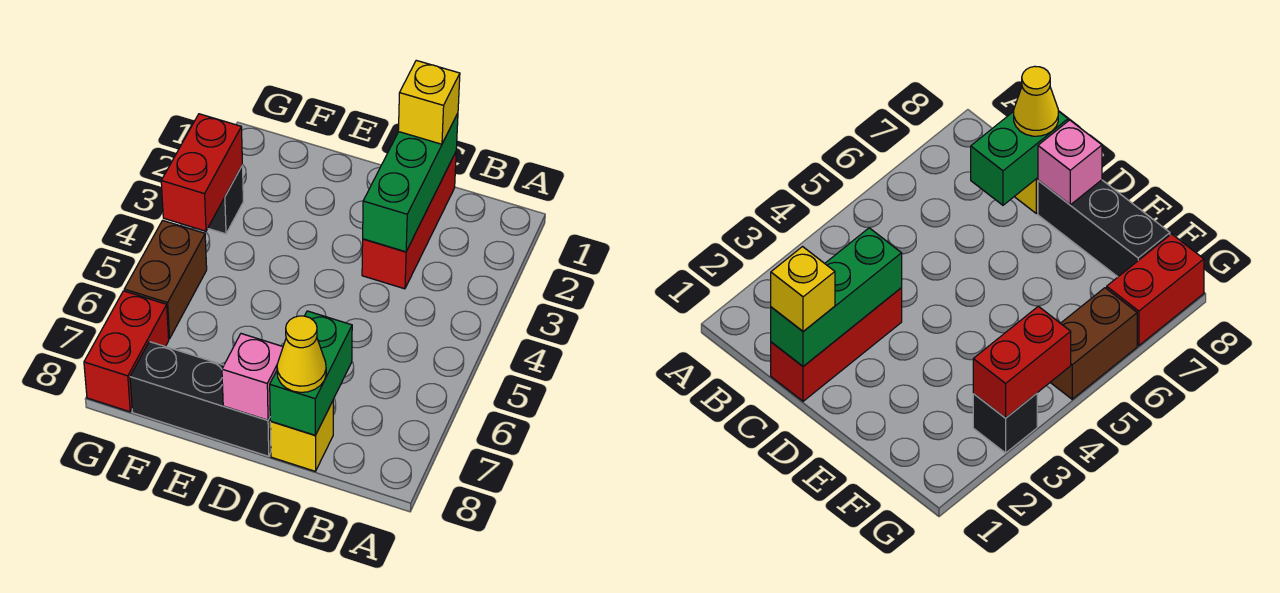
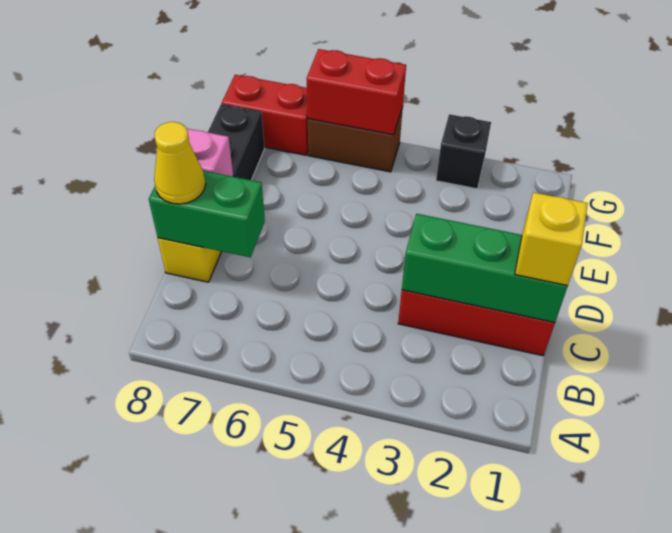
red 1x2 brick [161,114,242,231] -> red 1x2 brick moved to [307,49,406,135]

